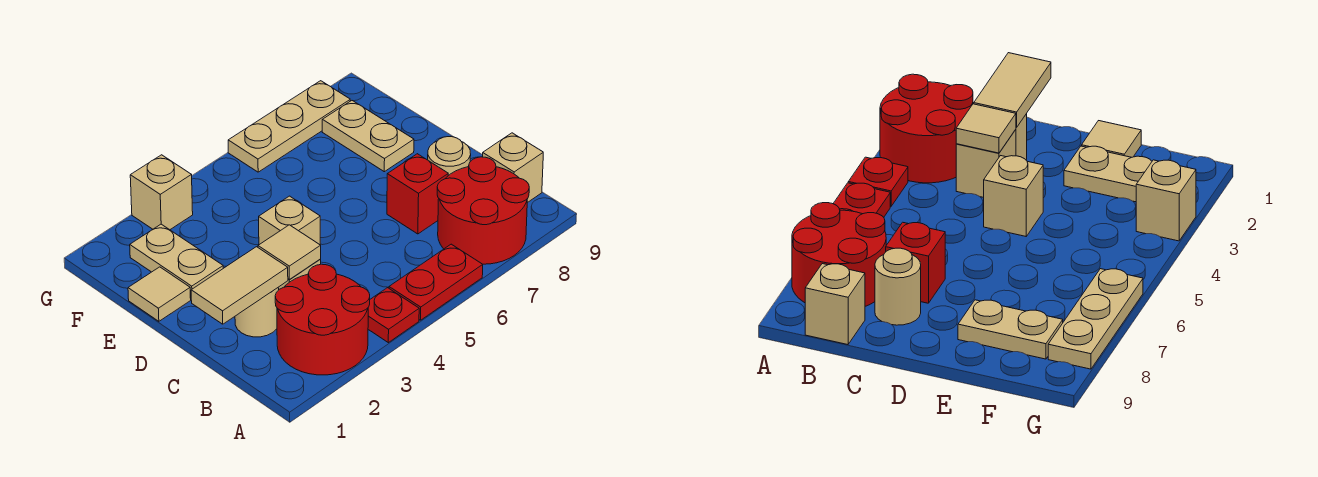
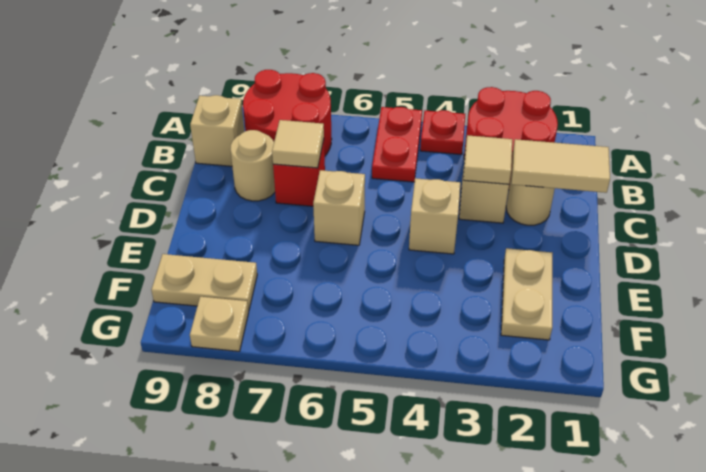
red 1x2 plate [389,244,483,320] -> red 1x2 plate turned to [372,107,422,182]
tan 1x1 tile [128,267,191,321] -> tan 1x1 tile moved to [272,120,324,168]
tan 1x2 plate [322,101,414,172] -> tan 1x2 plate turned to [151,254,257,311]
tan 1x1 brick [130,155,193,230] -> tan 1x1 brick moved to [313,170,365,245]
tan 1x3 plate [228,81,350,172] -> tan 1x1 plate [190,297,249,351]

